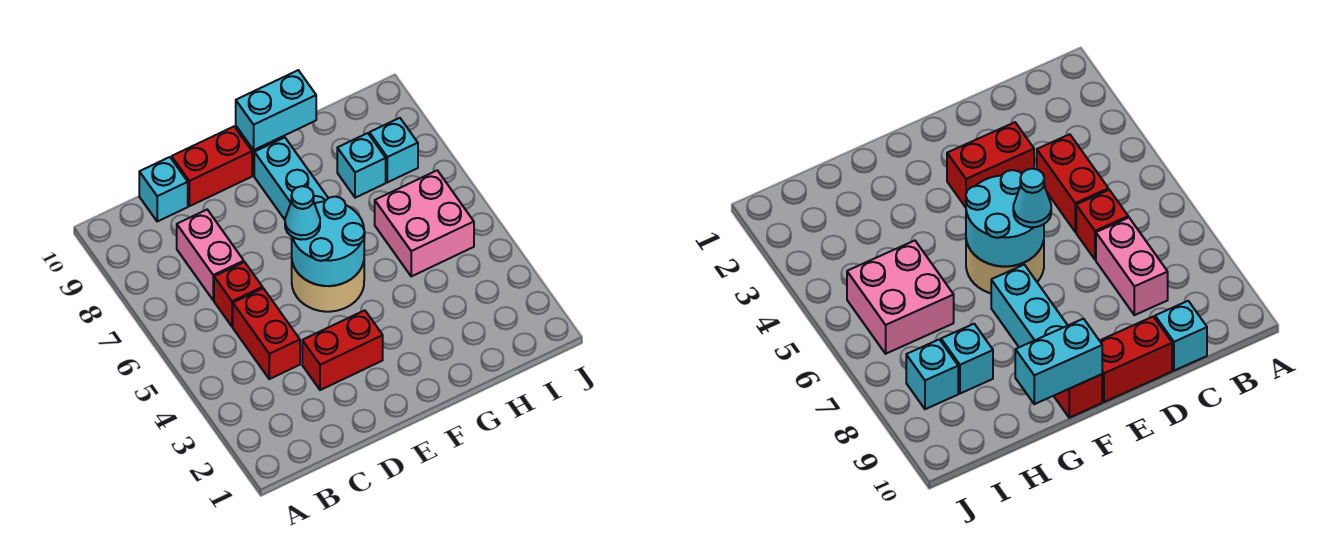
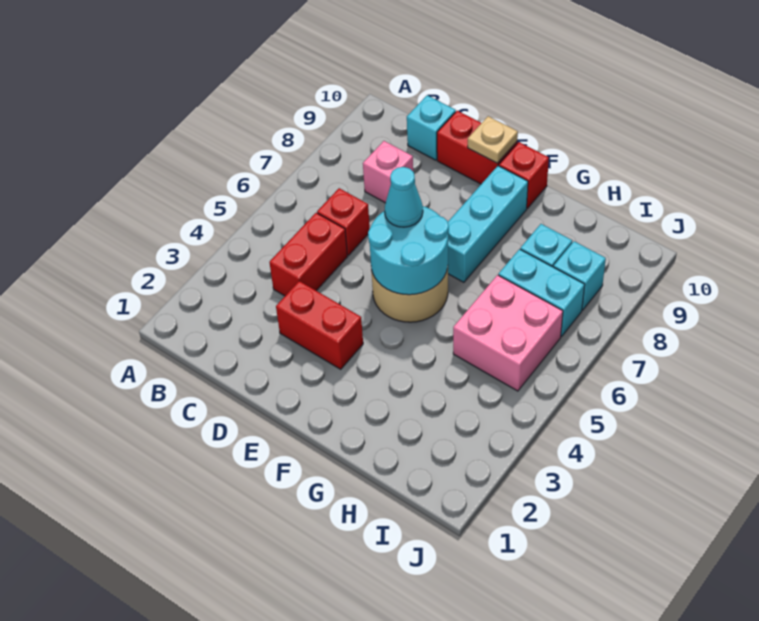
pink 1x2 brick [177,210,244,300] -> pink 1x1 brick [363,141,413,203]
none -> tan 1x1 plate [468,116,518,163]
cyan 1x2 brick [236,70,316,150] -> cyan 1x2 brick moved to [498,249,585,337]

